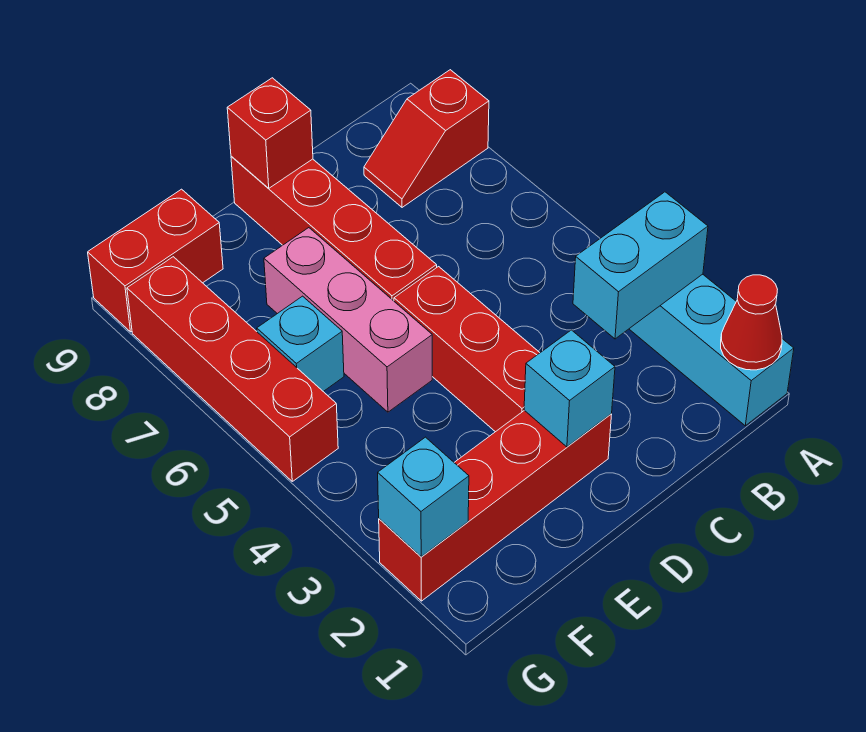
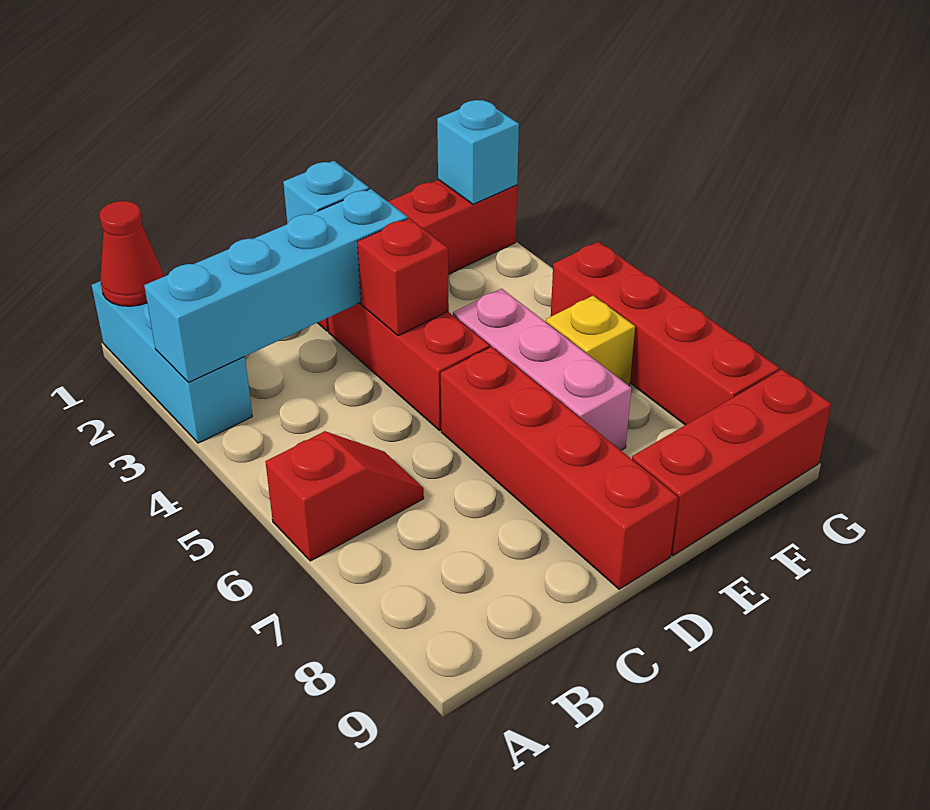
cyan 1x2 brick [573,192,708,339] -> cyan 1x4 brick [144,189,408,382]
red 1x2 slope [364,70,489,207] -> red 1x2 slope moved to [266,431,424,561]
red 1x1 brick [227,78,313,188] -> red 1x1 brick moved to [357,218,449,336]
cyan 1x1 brick [257,296,344,391] -> yellow 1x1 brick [546,296,635,386]
red 1x2 brick [88,189,223,332] -> red 1x3 brick [632,370,831,555]

